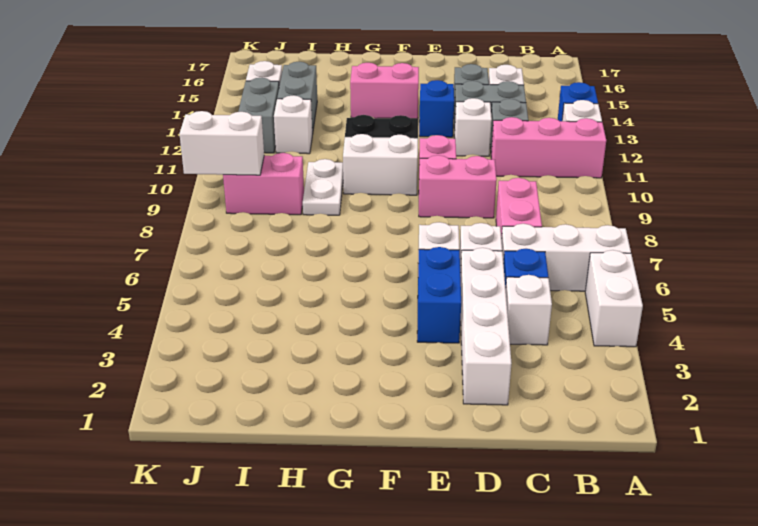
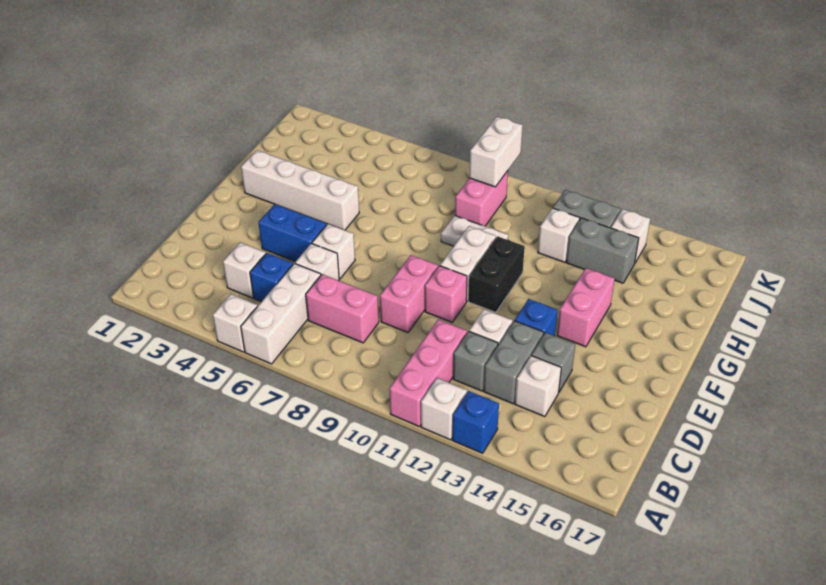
white 1x2 brick [585,250,643,347] -> white 1x1 brick [213,294,257,352]
white 1x4 brick [460,248,511,405] -> white 1x4 brick moved to [241,150,359,230]

